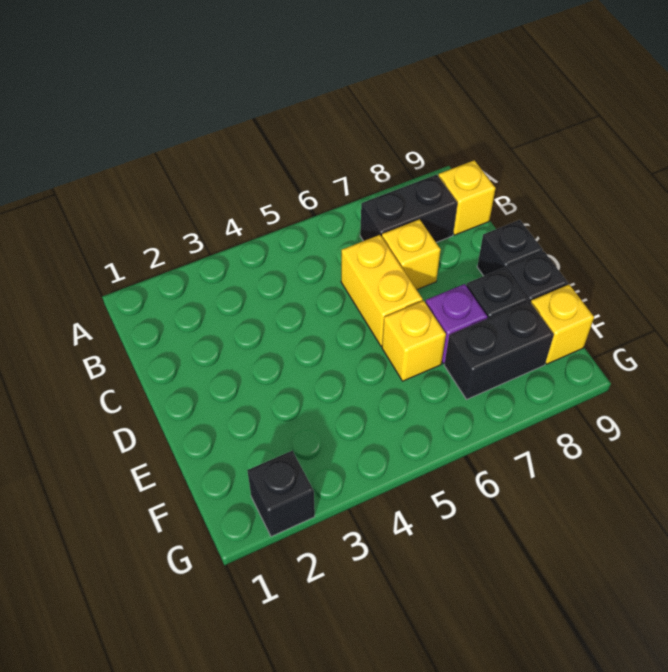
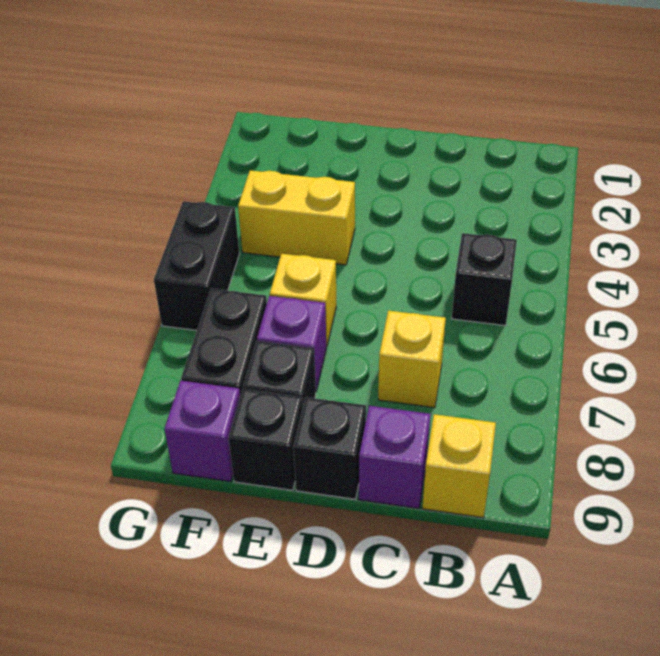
black 1x2 brick [360,175,457,242] -> black 1x2 brick moved to [154,201,239,330]
yellow 1x2 brick [341,235,423,346] -> yellow 1x2 brick moved to [238,170,355,265]
none -> purple 1x1 brick [359,406,430,508]
yellow 1x1 brick [531,285,594,364] -> purple 1x1 brick [164,381,240,481]
black 1x1 brick [247,450,315,537] -> black 1x1 brick moved to [452,233,517,326]

